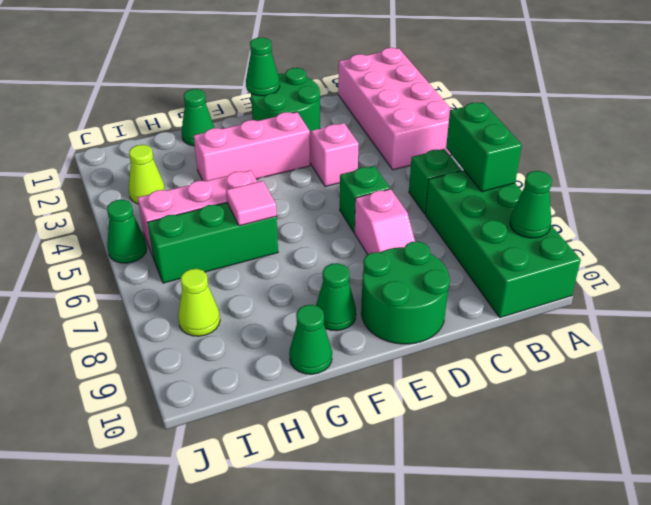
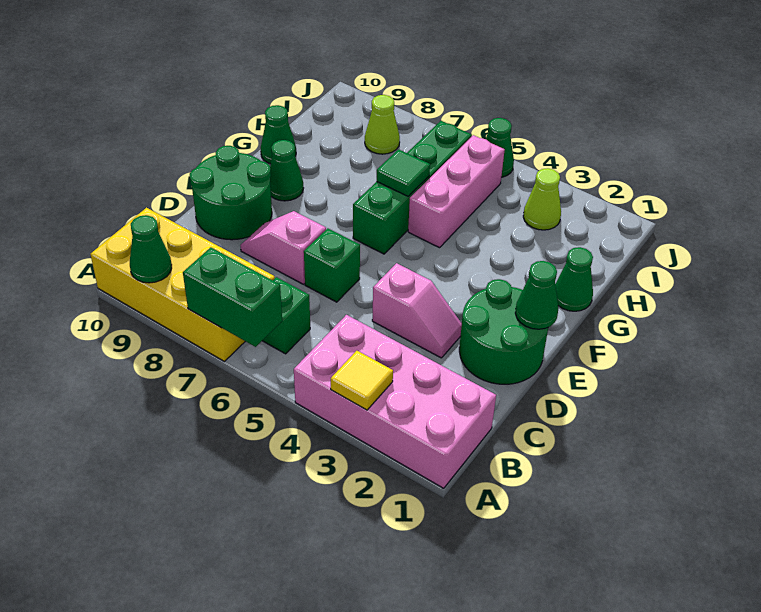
none -> yellow 1x1 tile [331,351,393,410]
green 2x4 brick [425,170,581,318] -> yellow 2x4 brick [90,208,275,361]
pink 1x3 brick [194,112,310,181] -> none
green 1x3 brick [147,203,278,283] -> green 1x4 brick [353,121,472,254]
pink 1x1 tile [226,181,277,226] -> green 1x1 tile [377,149,430,196]

